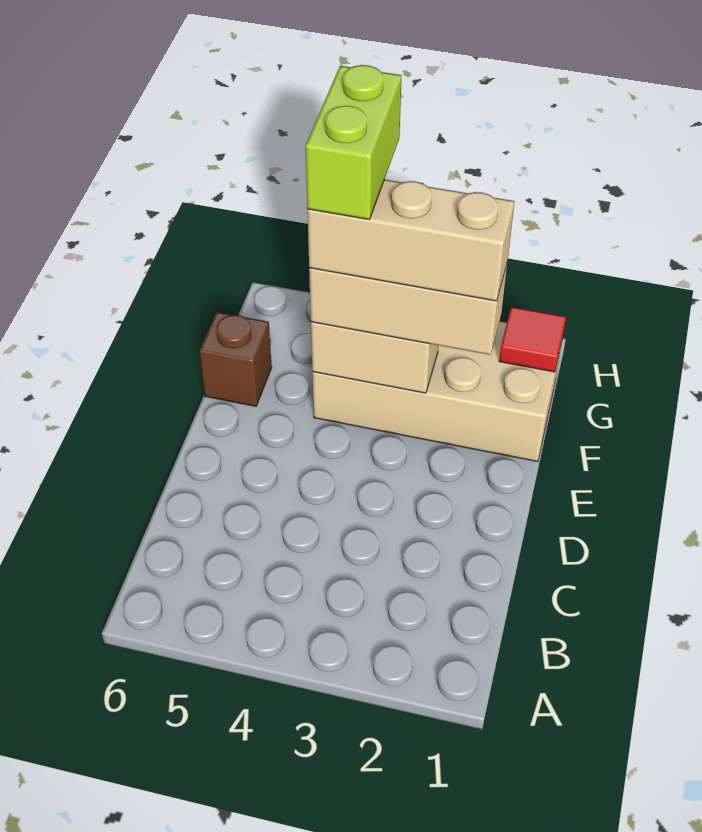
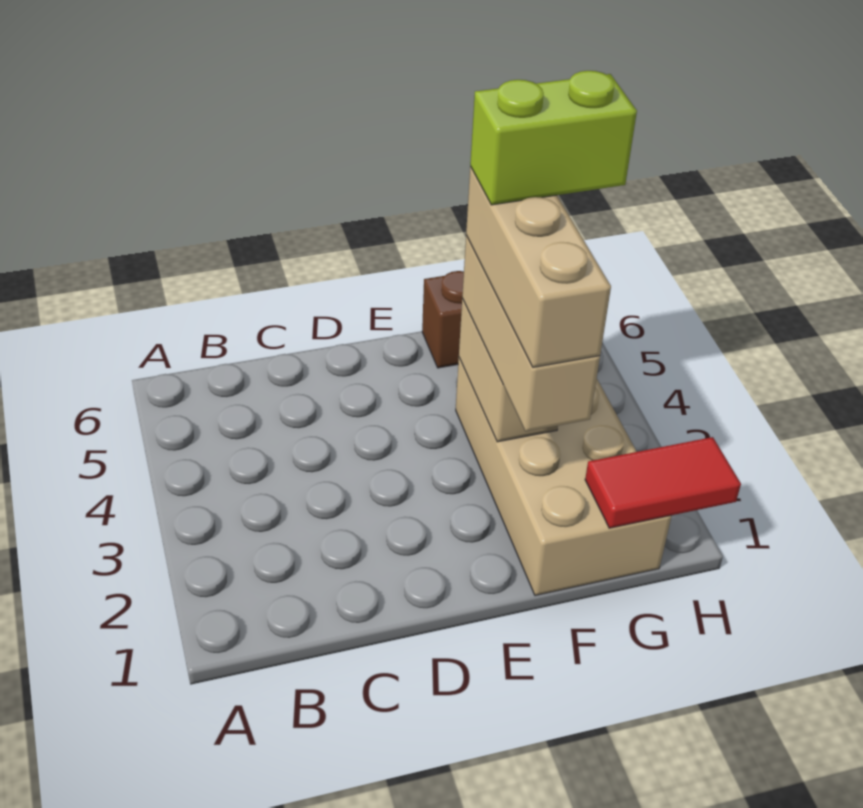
red 1x1 tile [499,307,566,372] -> red 1x2 tile [585,437,741,528]

